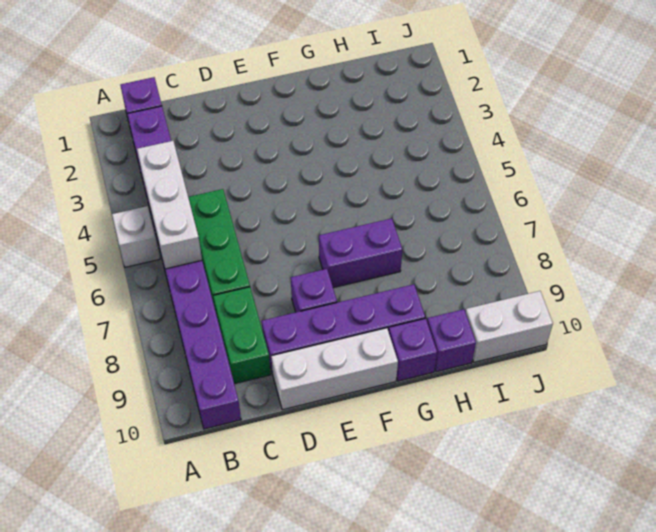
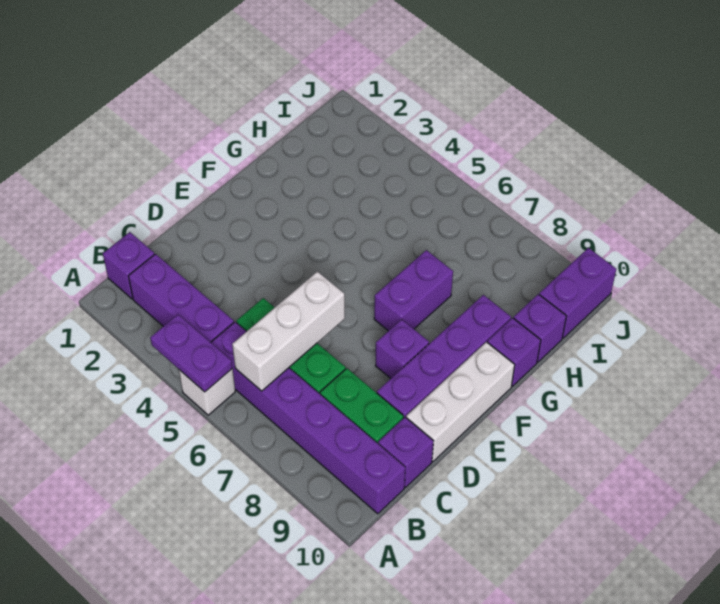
none -> purple 1x2 plate [150,314,232,392]
white 1x3 brick [137,141,202,269] -> white 1x3 brick turned to [232,271,345,391]
none -> purple 1x1 brick [378,417,433,487]
white 1x2 brick [466,291,553,362] -> purple 1x2 brick [539,248,616,338]

